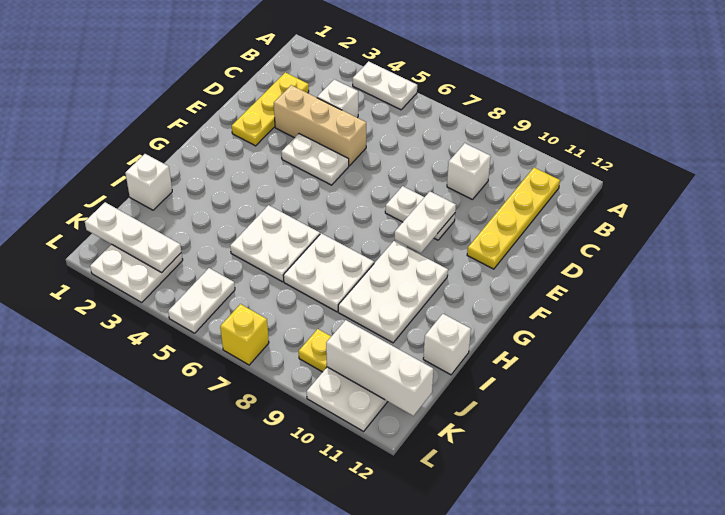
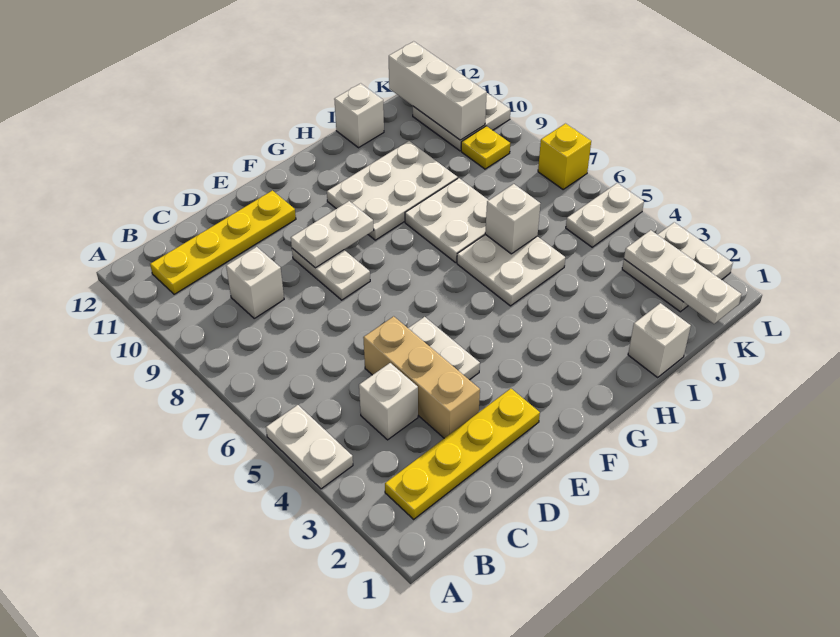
yellow 1x3 plate [232,72,309,146] -> yellow 1x4 plate [385,389,540,519]
none -> white 1x1 brick [485,184,540,254]

